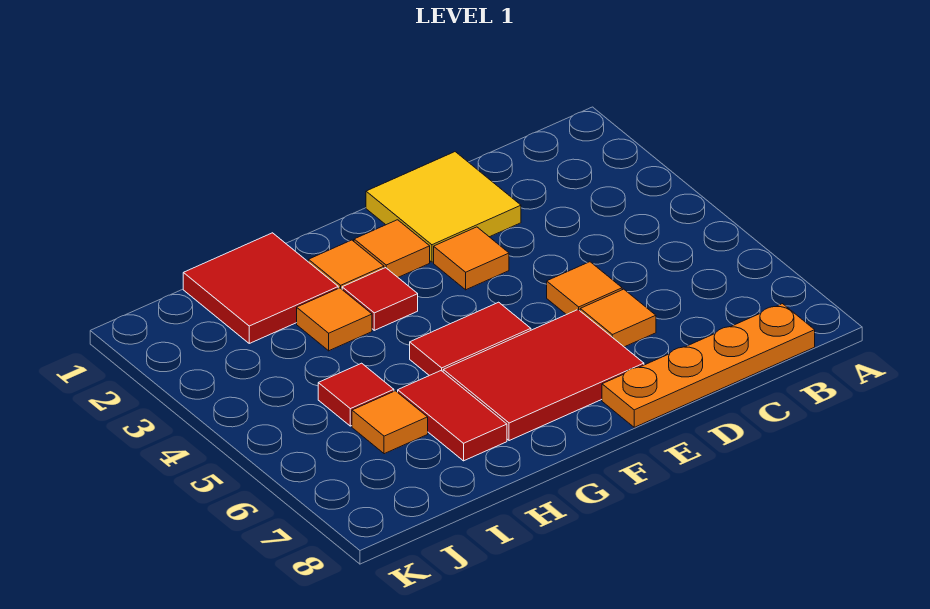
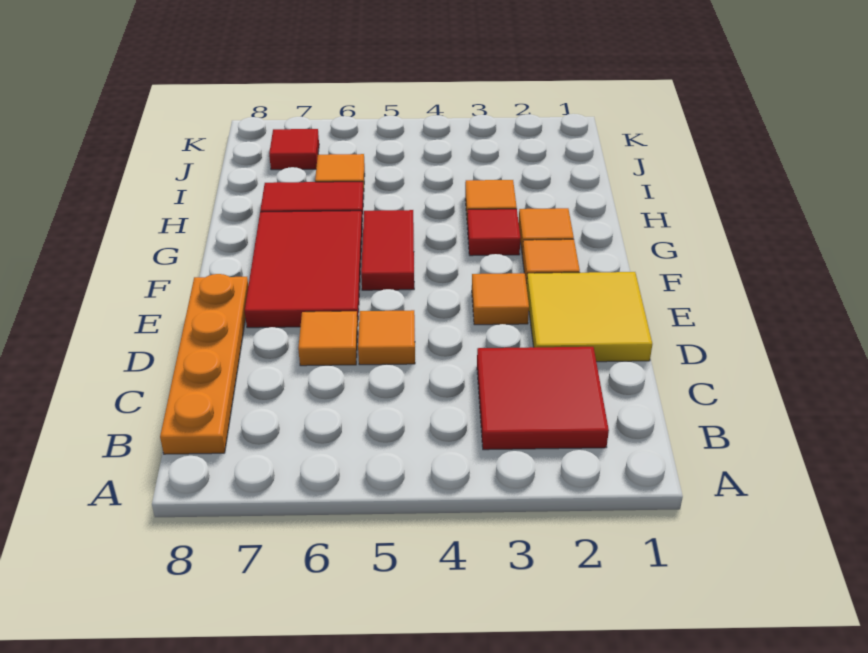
red 2x2 tile [183,233,338,343] -> red 2x2 tile moved to [477,347,609,450]
red 1x1 tile [318,363,394,426] -> red 1x1 tile moved to [269,129,319,170]

